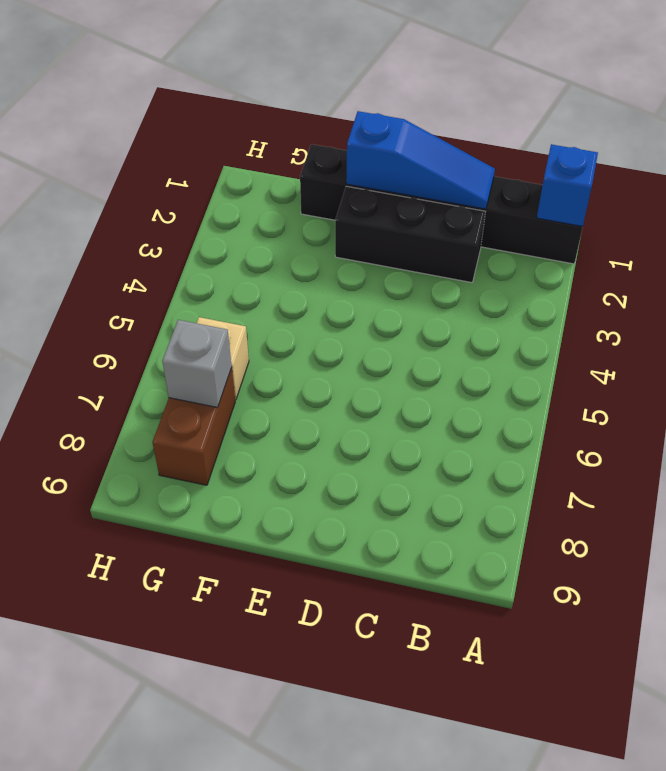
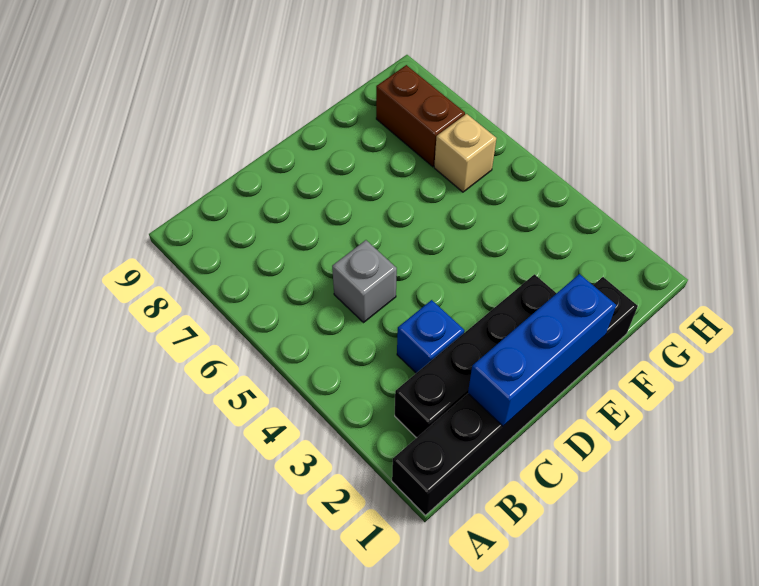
blue 1x1 brick [537,144,598,226] -> blue 1x1 brick moved to [397,300,464,373]
blue 1x3 slope [346,111,495,209] -> blue 1x3 brick [468,274,616,426]
black 1x3 brick [335,186,485,283] -> black 1x4 brick [395,274,556,438]
grey 1x1 brick [162,320,232,408] -> grey 1x1 brick moved to [332,240,397,322]

